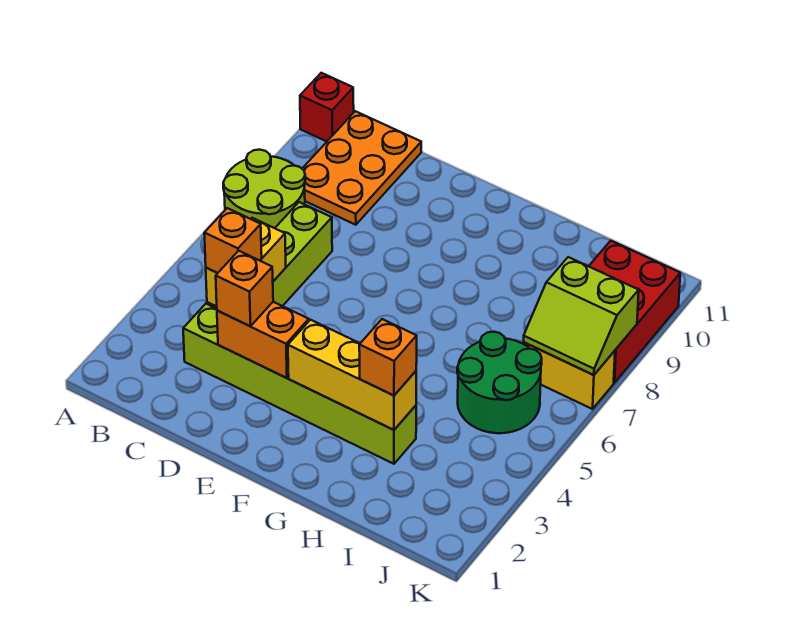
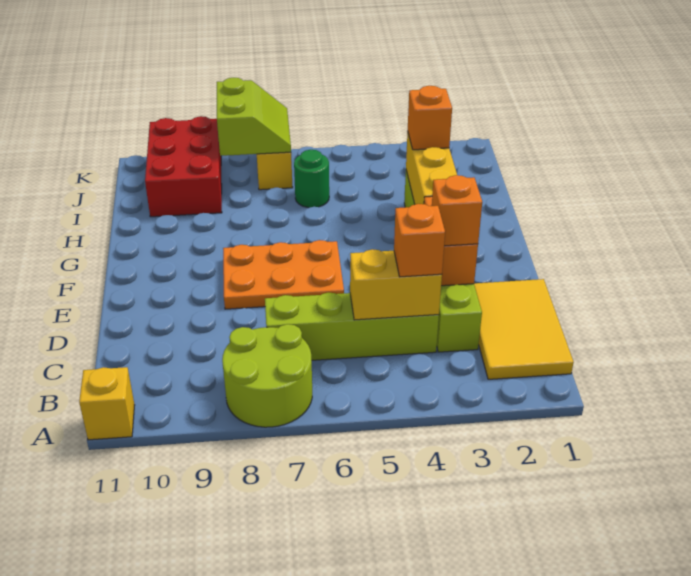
red 1x1 brick [300,73,354,141] -> yellow 1x1 brick [79,367,135,440]
none -> yellow 2x3 tile [474,279,574,379]
orange 2x3 plate [302,111,421,225] -> orange 2x3 plate moved to [223,240,344,309]
green 2x2 round brick [457,332,542,433] -> green 1x1 round brick [294,150,329,208]
red 2x3 brick [589,241,680,383] -> red 2x3 brick turned to [145,116,222,217]

